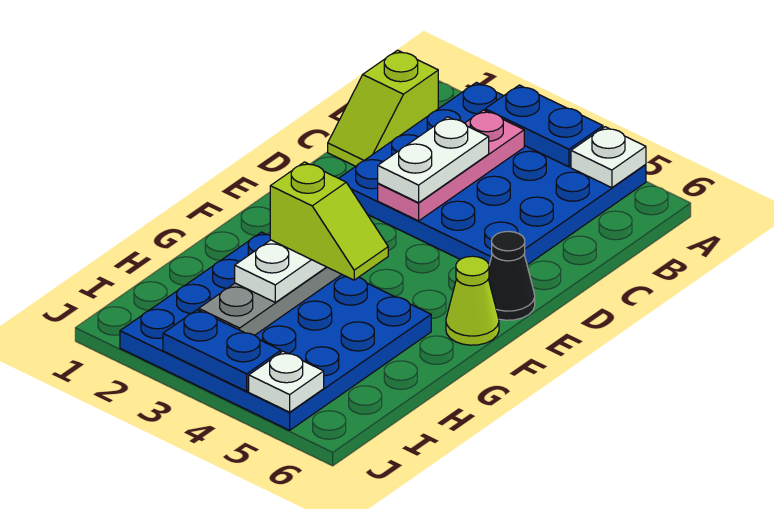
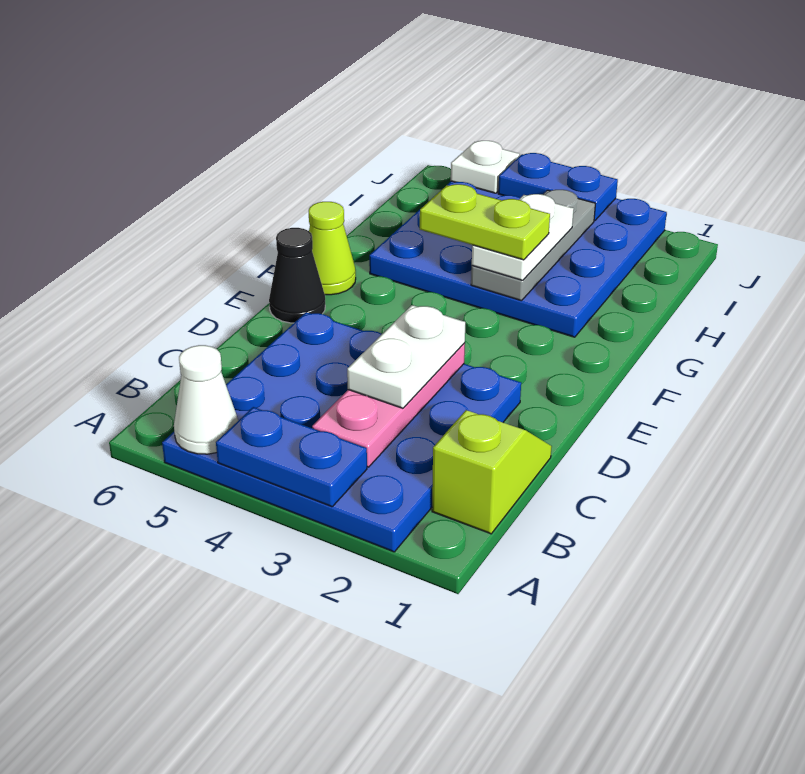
white 1x1 plate [571,127,646,188] -> white 1x1 cone [174,345,238,454]
lime 1x2 slope [270,162,388,280] -> lime 1x2 plate [420,184,550,260]

